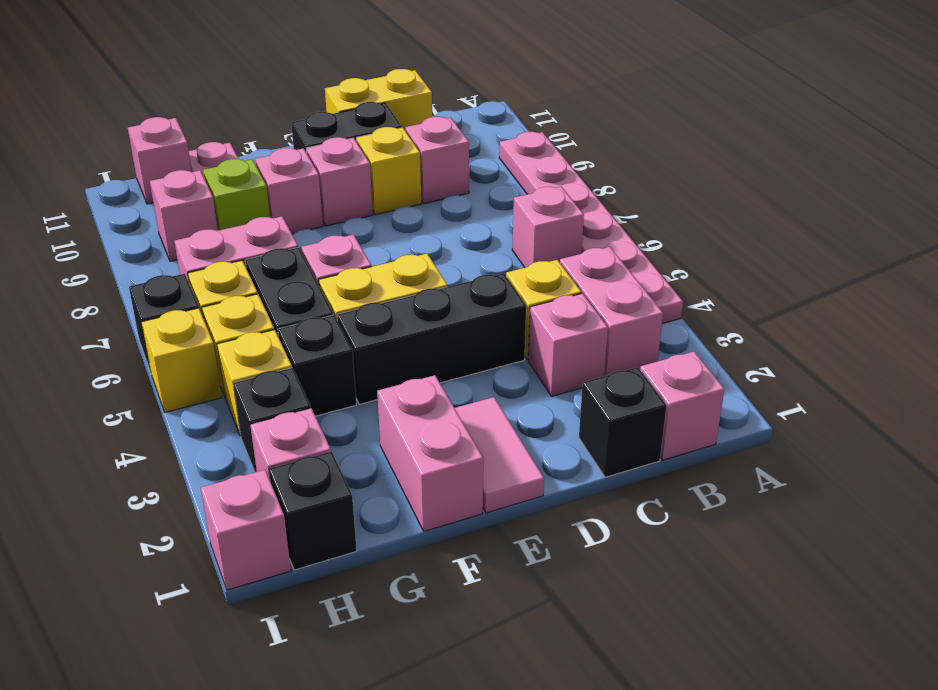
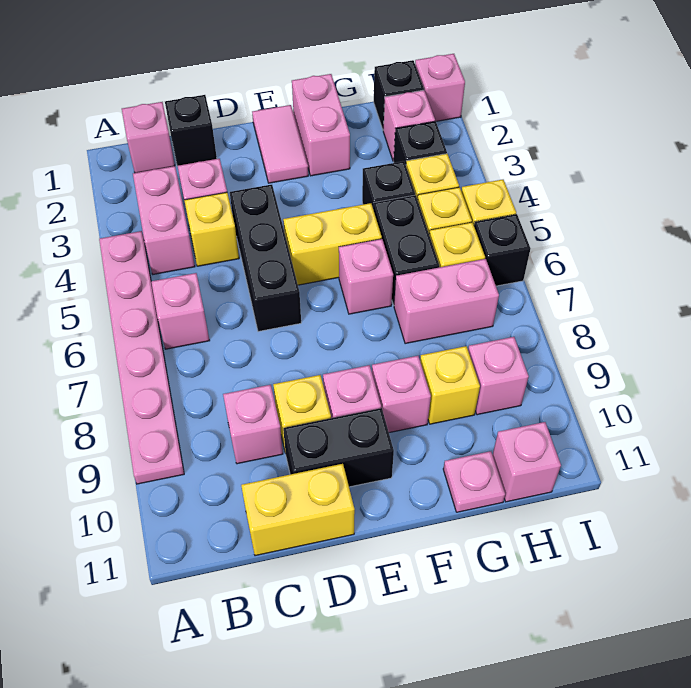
black 1x3 brick [337,273,526,404] -> black 1x3 brick turned to [230,185,301,332]
lime 1x1 brick [203,159,270,231] -> yellow 1x1 brick [420,346,480,424]

